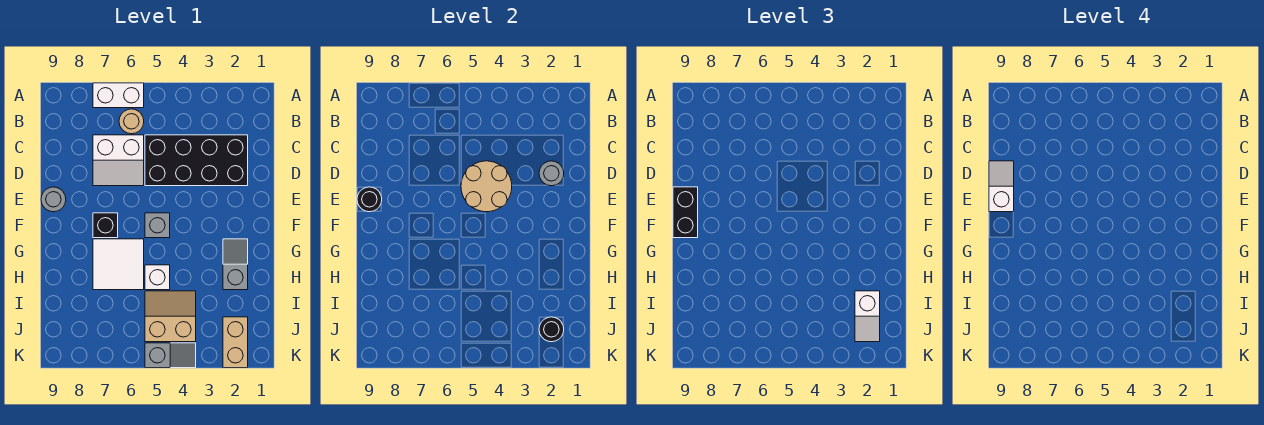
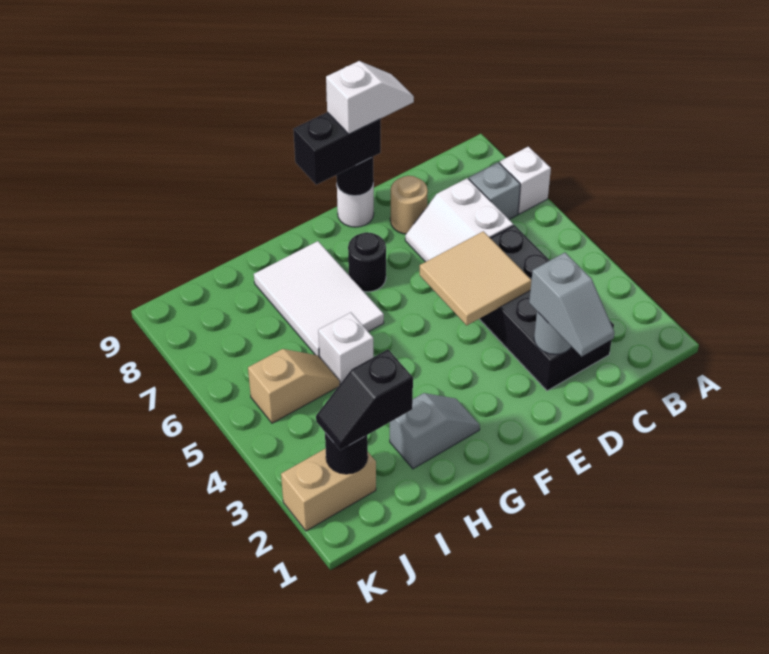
white 1x2 brick [93,83,144,108] -> white 1x1 brick [500,147,551,214]
tan 1x1 round brick [119,109,144,134] -> tan 1x1 round brick moved to [390,176,428,234]
tan 2x2 round brick [461,161,512,212] -> tan 2x2 tile [420,231,531,325]
grey 1x1 round brick [41,187,66,212] -> white 1x1 round brick [337,183,374,227]
grey 1x1 brick [145,213,170,238] -> grey 1x1 brick moved to [469,162,520,219]
black 1x1 brick [93,213,118,238] -> black 1x1 round brick [348,232,386,292]
white 2x2 tile [93,239,144,290] -> white 2x3 tile [254,241,384,357]
white 1x2 slope [855,291,880,342] -> black 1x2 slope [316,350,413,450]
tan 2x2 slope [145,291,196,342] -> tan 1x2 slope [248,349,340,423]
grey 1x2 slope [145,343,196,368] -> grey 1x2 slope moved to [529,253,614,357]

